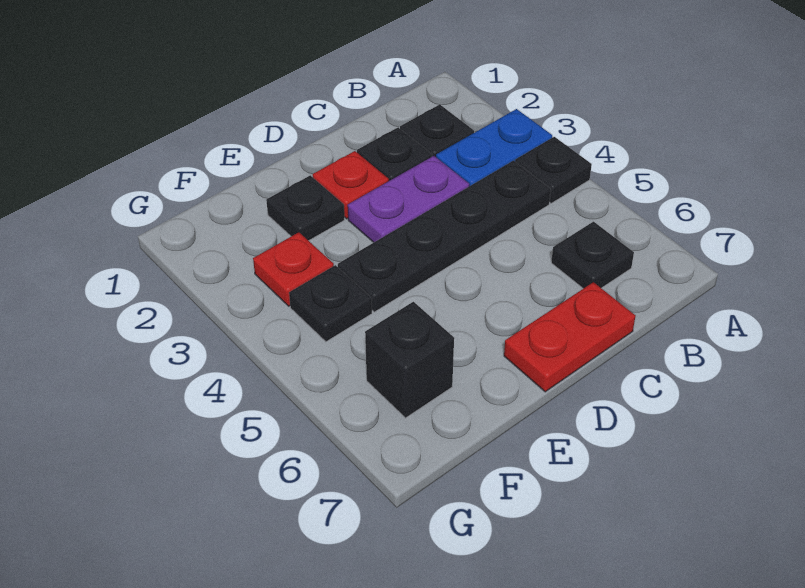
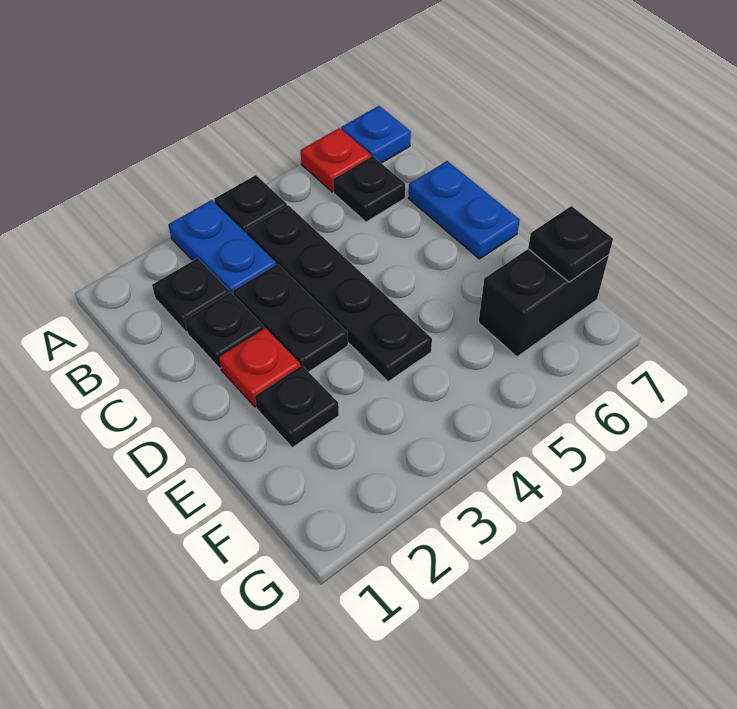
none -> blue 1x1 plate [341,106,411,163]
purple 1x2 plate [348,156,469,242] -> black 1x2 plate [233,264,348,372]
red 1x2 plate [504,282,636,392] -> blue 1x2 plate [408,161,520,259]
red 1x1 plate [253,232,334,306] -> red 1x1 plate moved to [301,128,371,192]
black 1x1 plate [289,265,372,342] -> black 1x1 plate moved to [528,206,613,282]
black 1x1 brick [365,302,454,418] -> black 1x2 brick [478,249,609,357]

